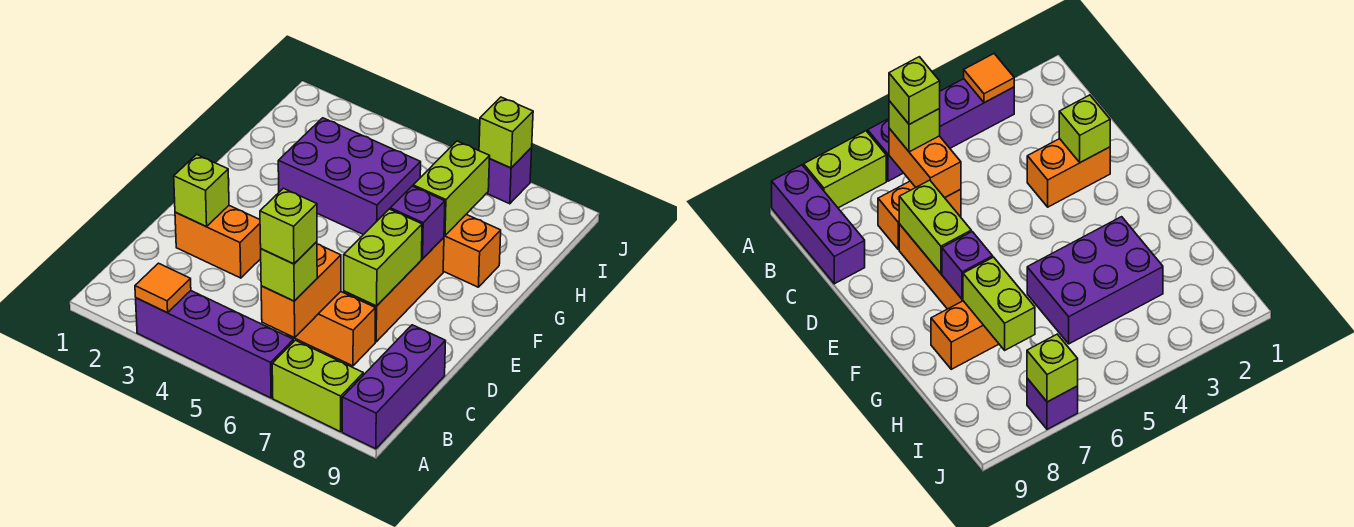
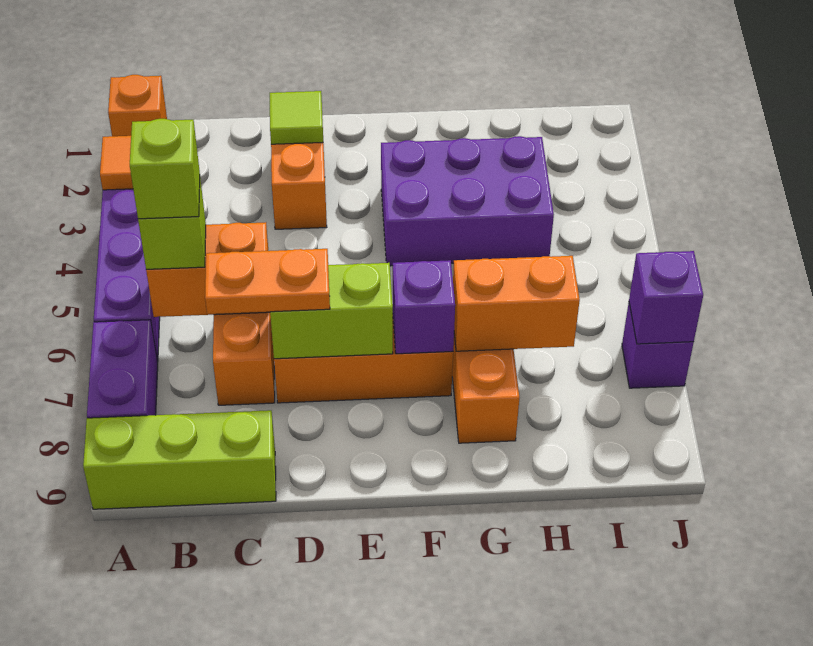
none -> orange 1x1 brick [108,75,167,136]
lime 1x2 brick [272,340,363,432] -> purple 1x2 brick [87,320,158,418]
purple 1x3 brick [342,325,445,449] -> lime 1x3 brick [83,410,276,509]
none -> orange 1x2 plate [205,249,330,314]
lime 1x1 brick [174,155,229,226] -> lime 1x1 tile [270,91,323,144]
purple 2x3 brick [278,118,421,235] -> purple 2x3 brick turned to [381,136,554,266]
lime 1x2 brick [413,141,490,236] -> orange 1x2 brick [453,256,580,351]
lime 1x1 brick [479,97,533,168] -> purple 1x1 brick [629,251,703,344]

